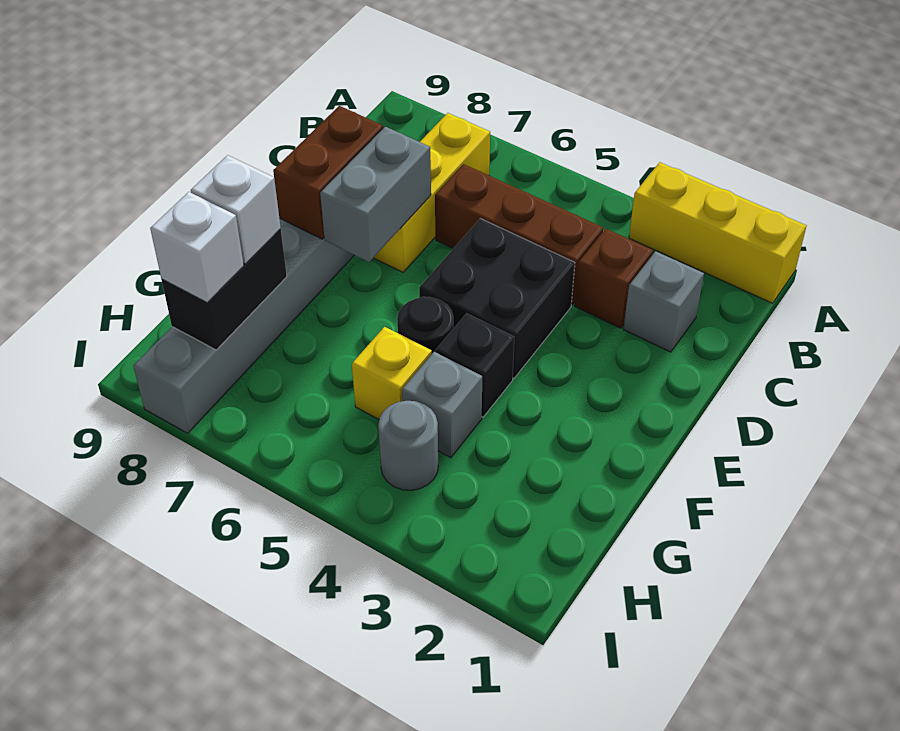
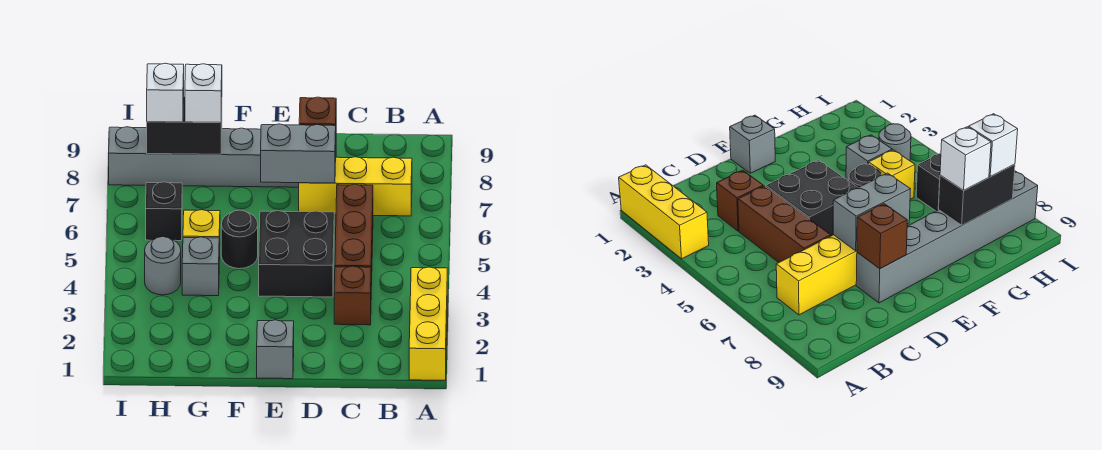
grey 1x1 brick [623,251,704,352] -> grey 1x1 brick moved to [257,320,294,379]
brown 1x2 brick [273,106,383,239] -> brown 1x1 brick [299,97,336,126]
black 1x1 brick [436,313,514,417] -> black 1x1 brick moved to [146,182,182,241]

